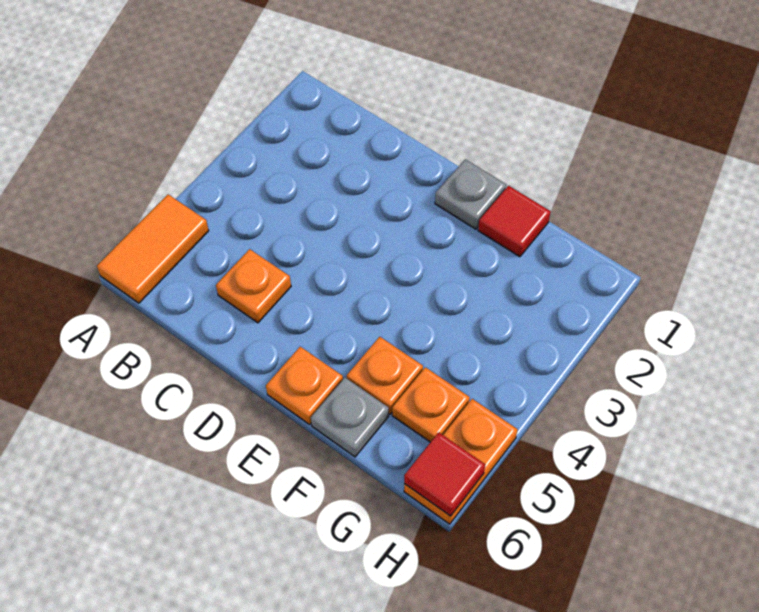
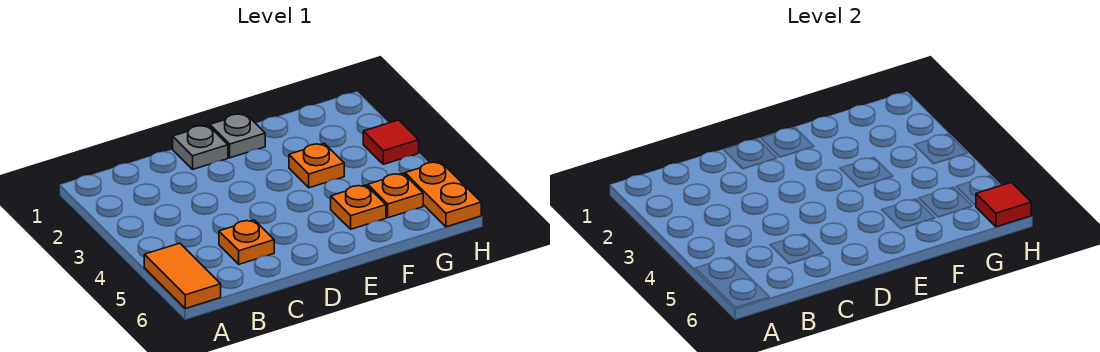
orange 1x1 plate [266,347,343,424] -> orange 1x1 plate moved to [289,143,344,188]
red 1x1 tile [478,186,551,257] -> red 1x1 tile moved to [363,120,419,164]
grey 1x1 plate [311,378,389,457] -> grey 1x1 plate moved to [173,125,228,169]

